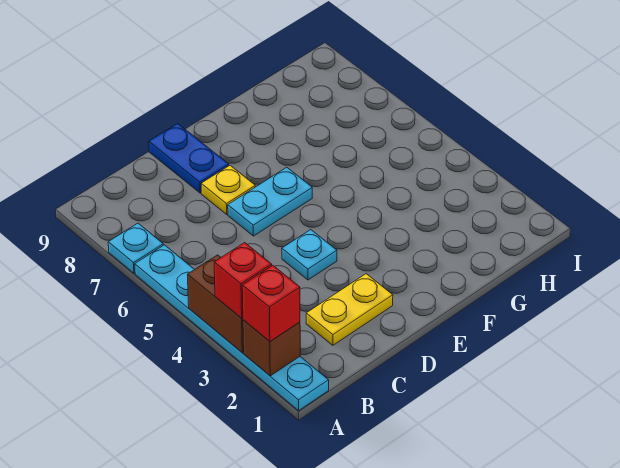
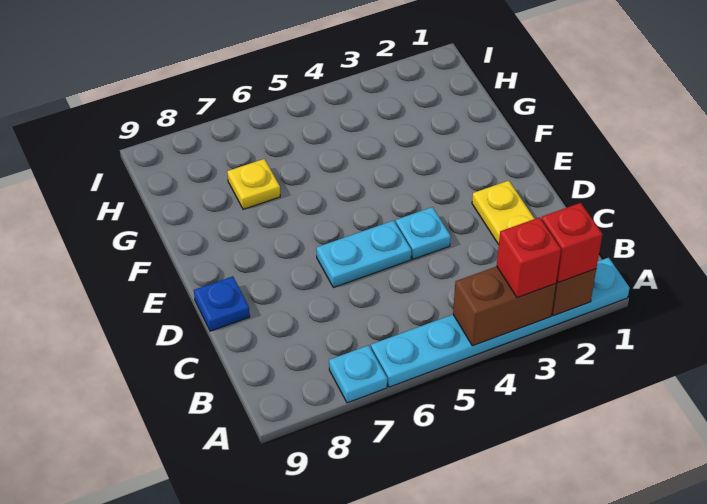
cyan 1x2 plate [228,167,312,236] -> cyan 1x2 plate turned to [316,221,411,288]
yellow 1x1 plate [201,165,255,214] -> yellow 1x1 plate moved to [227,159,280,209]
blue 1x2 plate [149,124,229,193] -> blue 1x1 plate [194,276,250,331]

